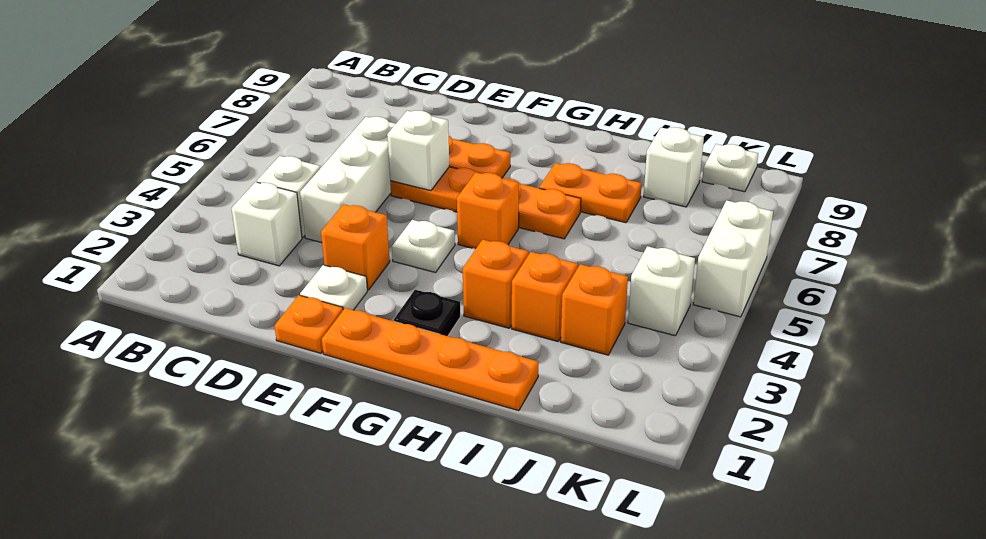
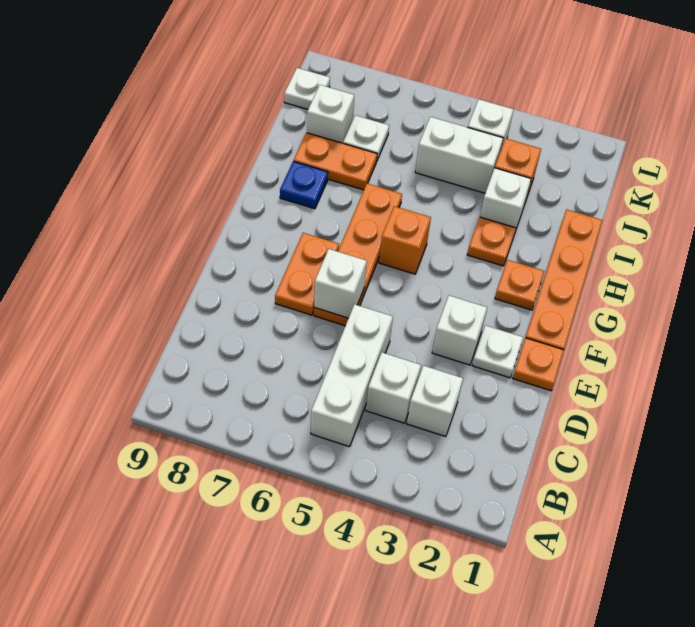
white 1x3 brick [300,117,395,243] -> white 1x3 brick turned to [311,304,393,447]
orange 1x1 brick [321,204,390,290] -> white 1x1 brick [432,296,487,365]
white 1x1 plate [392,220,455,273] -> white 1x1 plate moved to [343,115,389,160]
black 1x1 plate [394,290,460,336] -> orange 1x1 plate [495,260,544,310]
orange 1x1 brick [463,240,528,328] -> orange 1x1 plate [467,217,516,266]
orange 1x2 plate [539,163,642,223] -> orange 1x2 plate turned to [294,133,377,190]
none -> blue 1x1 plate [280,161,328,209]
orange 1x1 brick [512,252,578,341] -> white 1x1 brick [480,168,531,231]
white 1x2 brick [693,200,773,317] -> white 1x2 brick moved to [415,117,503,193]

